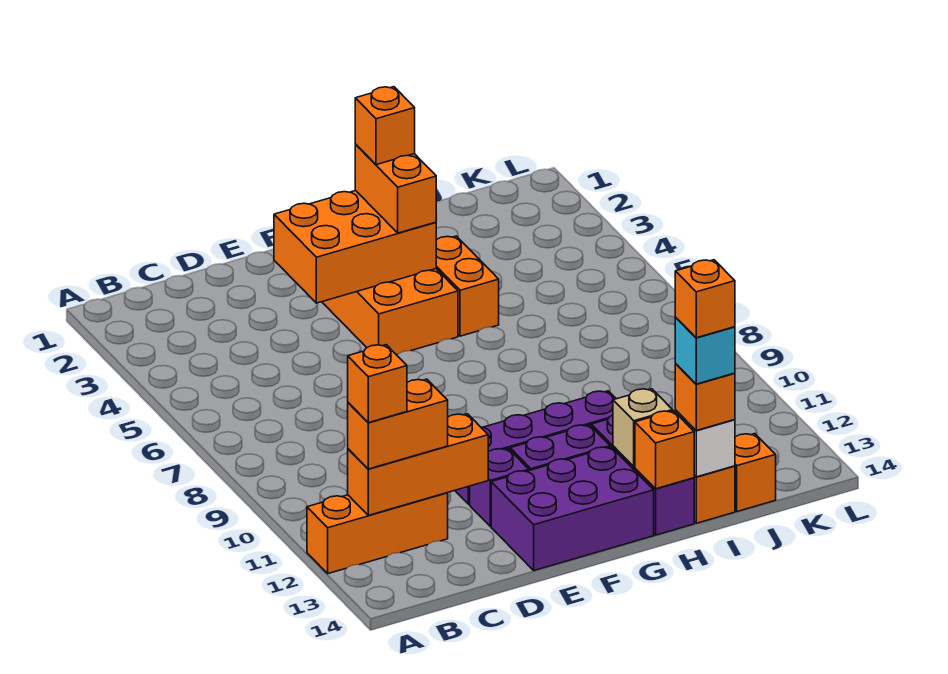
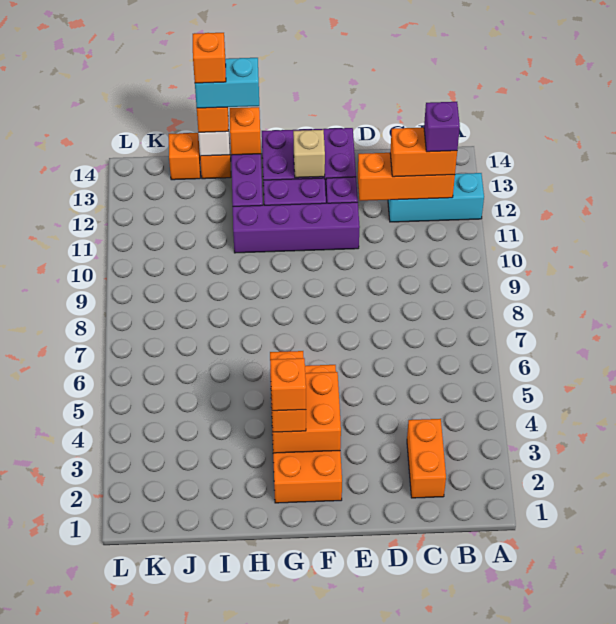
orange 1x3 brick [307,493,448,574] -> cyan 1x3 brick [388,173,484,222]
orange 1x1 brick [348,345,407,423] -> purple 1x1 brick [424,102,460,152]
orange 2x3 brick [274,191,436,303] -> orange 2x2 brick [271,372,341,453]
orange 1x2 brick [436,236,499,336] -> orange 1x2 brick moved to [407,419,446,498]
tan 1x1 brick [613,389,673,467] -> tan 1x1 brick moved to [293,130,325,178]
cyan 1x1 brick [675,318,735,384] -> cyan 1x2 brick [195,58,259,108]

